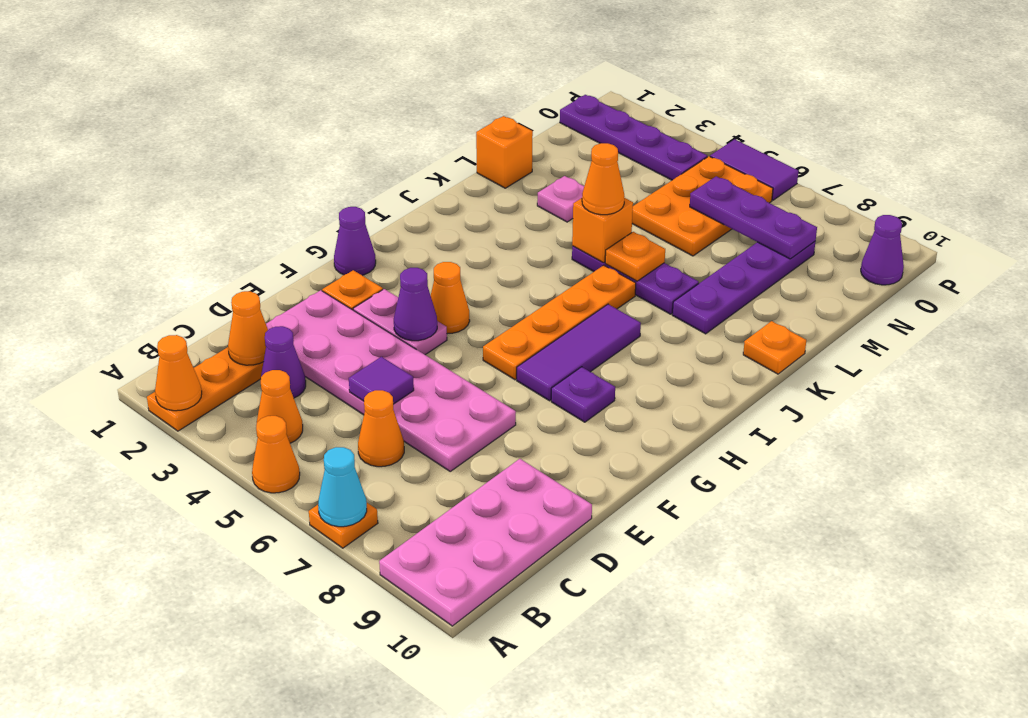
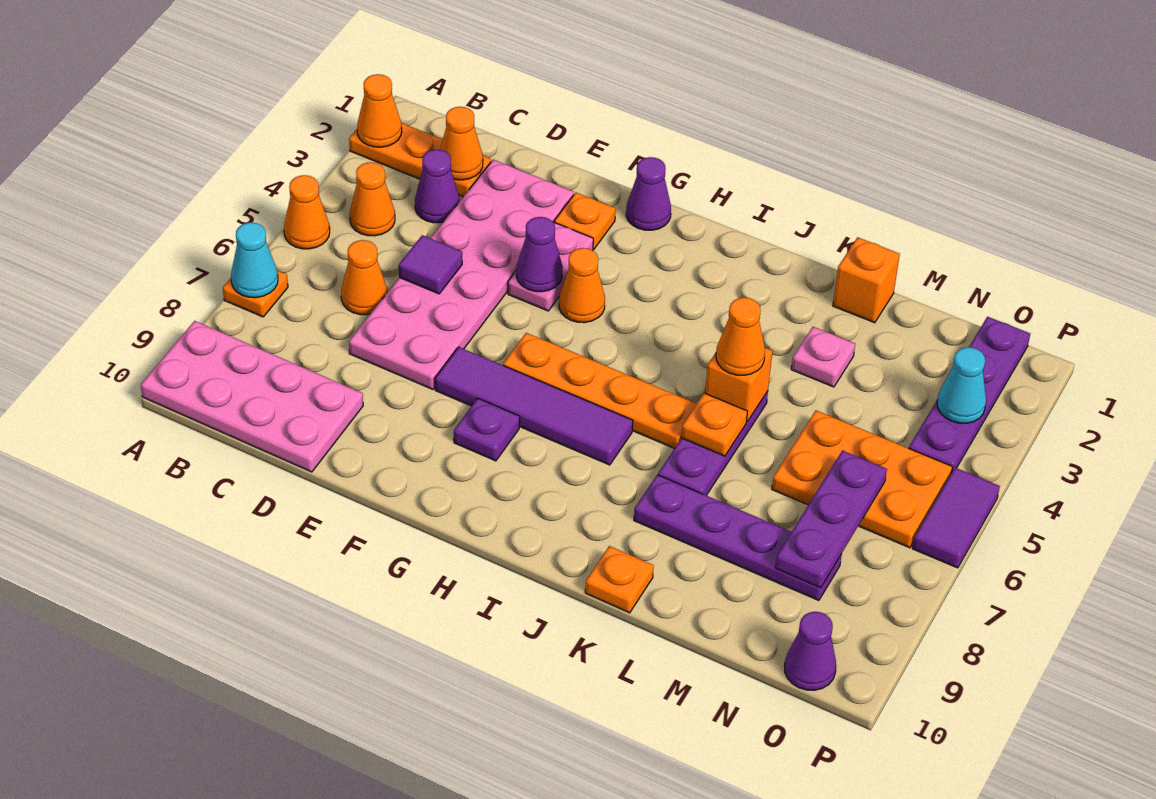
purple 1x3 tile [517,304,641,401] -> purple 1x4 tile [435,347,633,465]
none -> cyan 1x1 cone [937,347,986,423]

